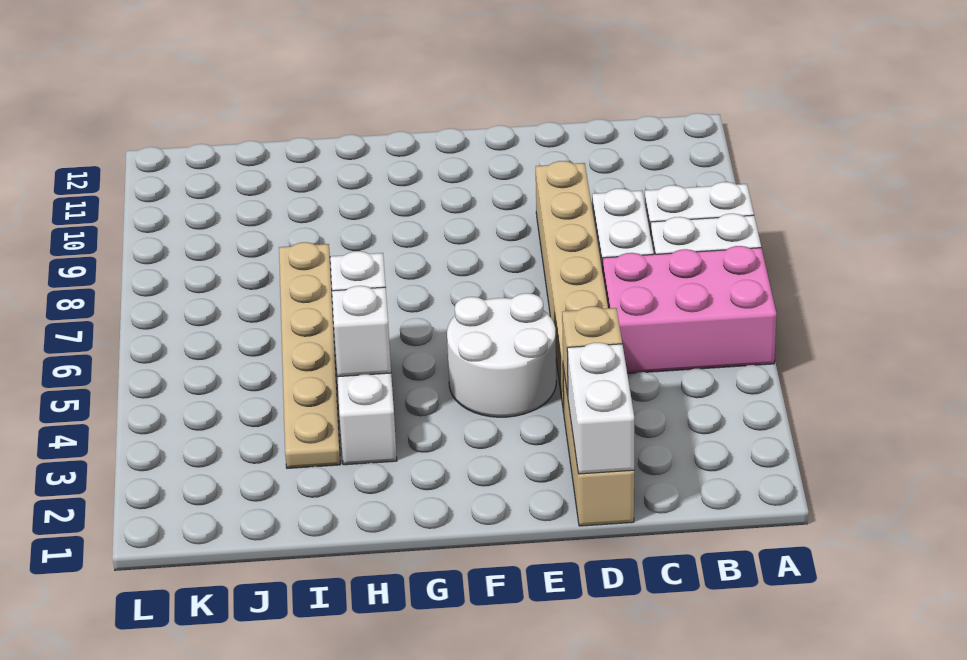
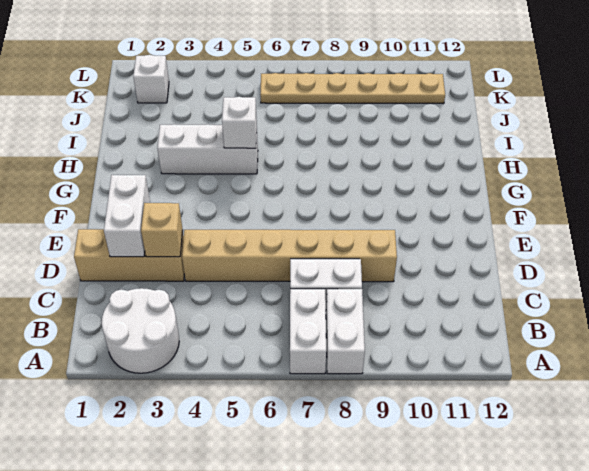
pink 2x3 brick [603,246,776,374] -> none
white 1x2 brick [567,343,634,474] -> white 1x2 brick turned to [104,175,150,257]
white 2x2 round brick [447,293,556,417] -> white 2x2 round brick moved to [102,288,179,373]
white 1x1 brick [332,286,391,377] -> white 1x1 brick moved to [133,55,169,103]
tan 1x6 plate [279,242,340,468] -> tan 1x6 plate moved to [260,73,445,104]

